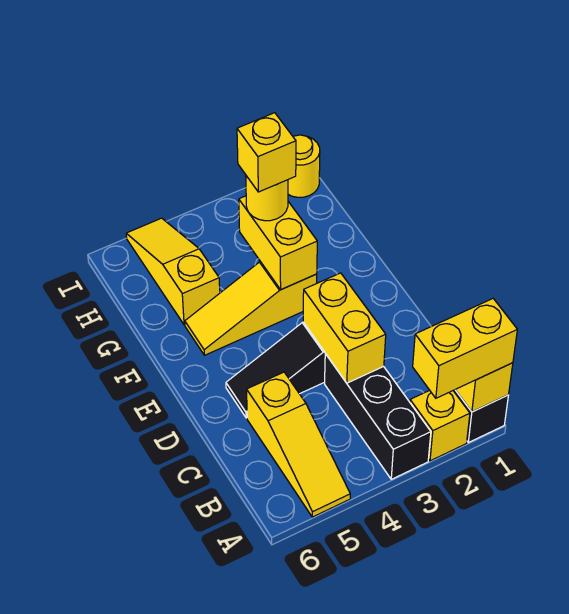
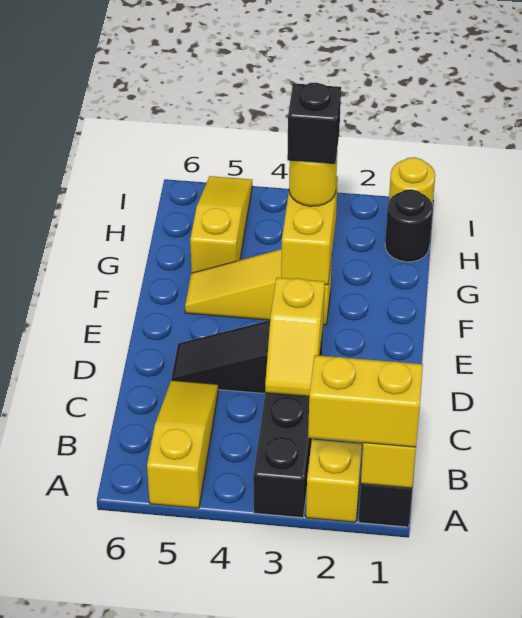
yellow 1x3 slope [247,372,350,517] -> yellow 1x3 slope turned to [147,380,218,508]
yellow 1x2 brick [303,273,386,383] -> yellow 1x2 slope [265,278,325,396]
yellow 1x1 brick [237,113,296,192] -> black 1x1 brick [287,83,341,164]
none -> black 1x1 round brick [385,189,433,262]

